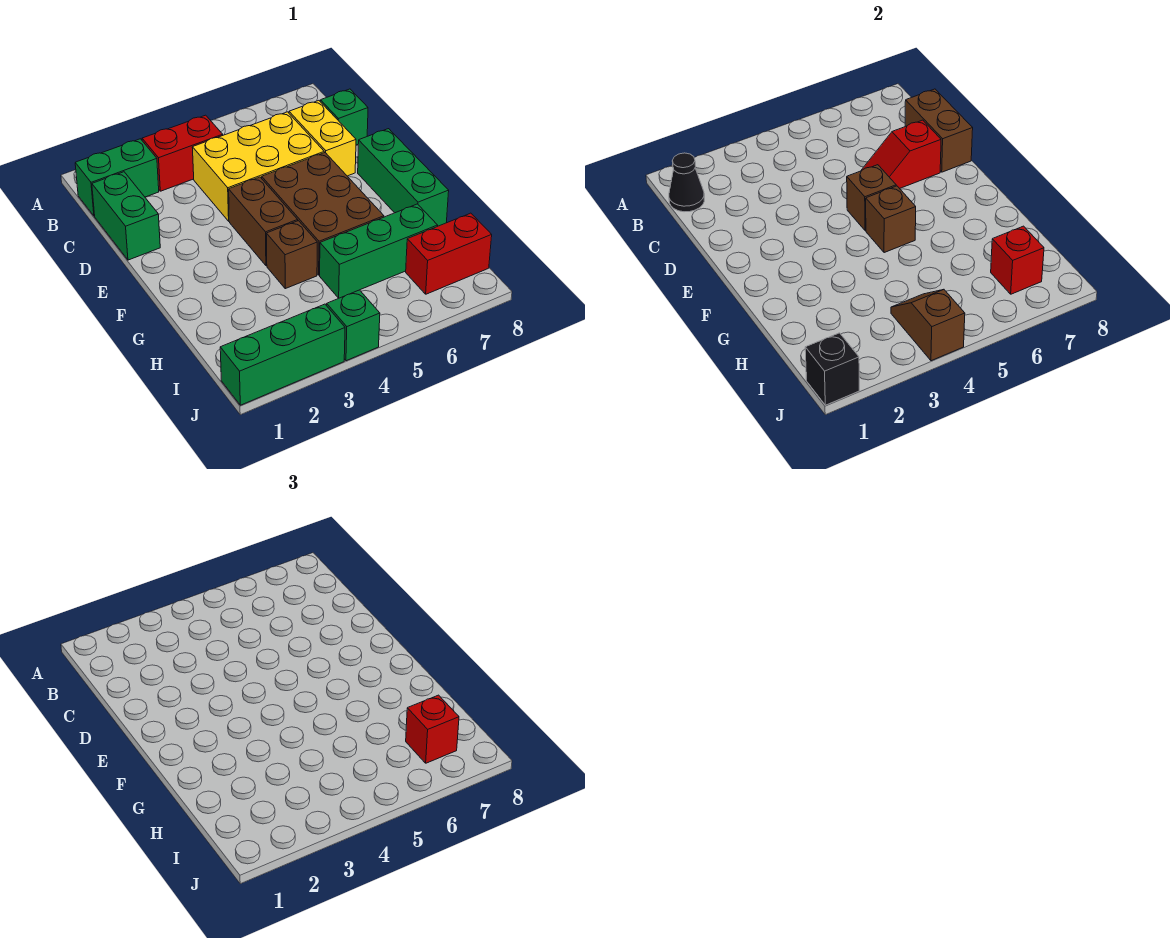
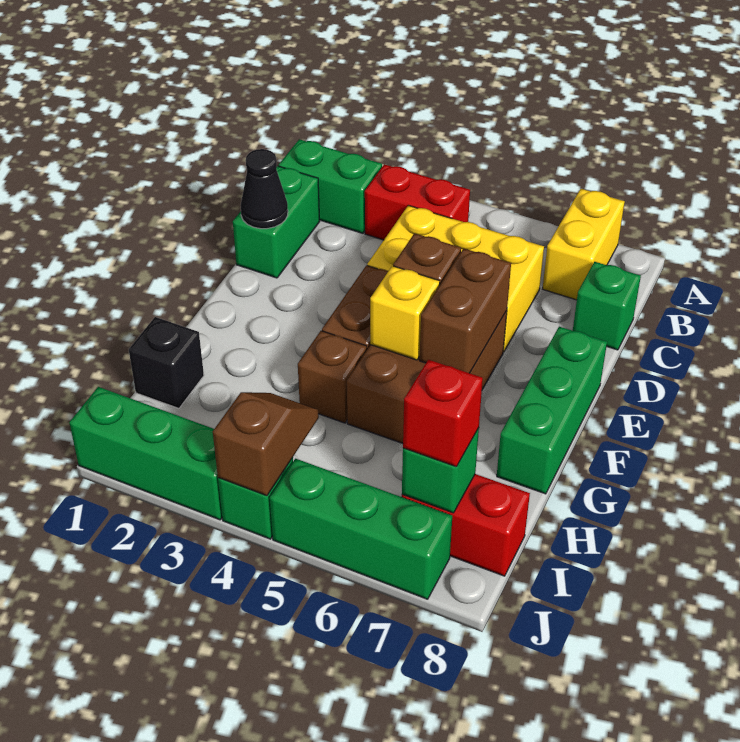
black 1x1 cone [669,153,704,212] -> black 1x1 cone moved to [241,149,288,229]
yellow 1x2 brick [289,101,356,176] -> yellow 1x2 brick moved to [543,189,625,300]
brown 1x2 brick [905,89,973,172] -> brown 1x2 brick moved to [420,248,511,373]
red 1x2 slope [861,120,941,189] -> none
brown 1x1 brick [866,186,916,253] -> yellow 1x1 brick [370,266,440,360]
green 1x3 brick [320,204,438,298] -> green 1x3 brick moved to [270,459,452,599]
red 1x1 brick [991,226,1044,294] -> green 1x1 brick [402,428,479,513]
black 1x1 brick [805,333,859,405] -> black 1x1 brick moved to [129,317,204,408]

